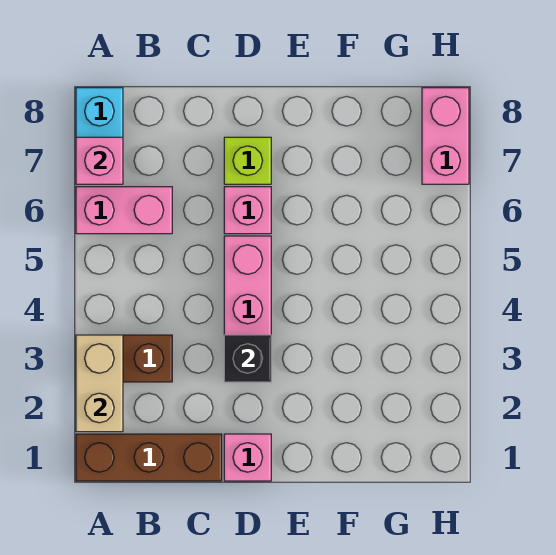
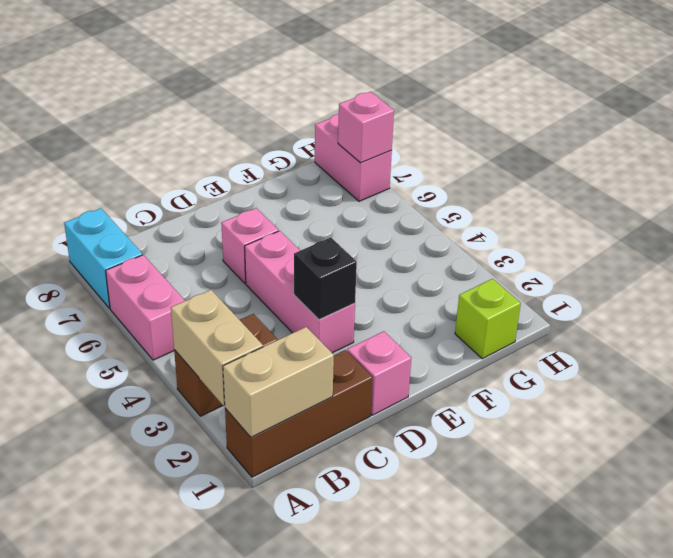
none -> tan 1x2 brick [223,327,334,437]
pink 1x2 brick [76,187,172,234] -> pink 1x2 brick turned to [106,255,185,360]
pink 1x1 brick [76,137,123,184] -> pink 1x1 brick moved to [338,92,394,163]
lime 1x1 brick [224,137,271,184] -> lime 1x1 brick moved to [455,279,521,359]

